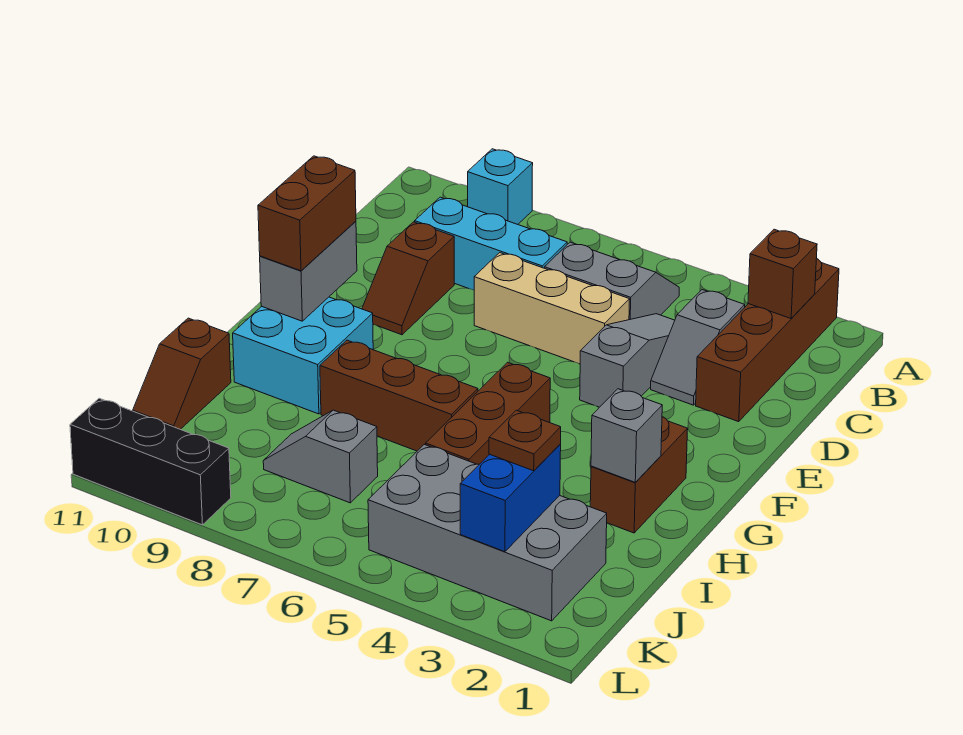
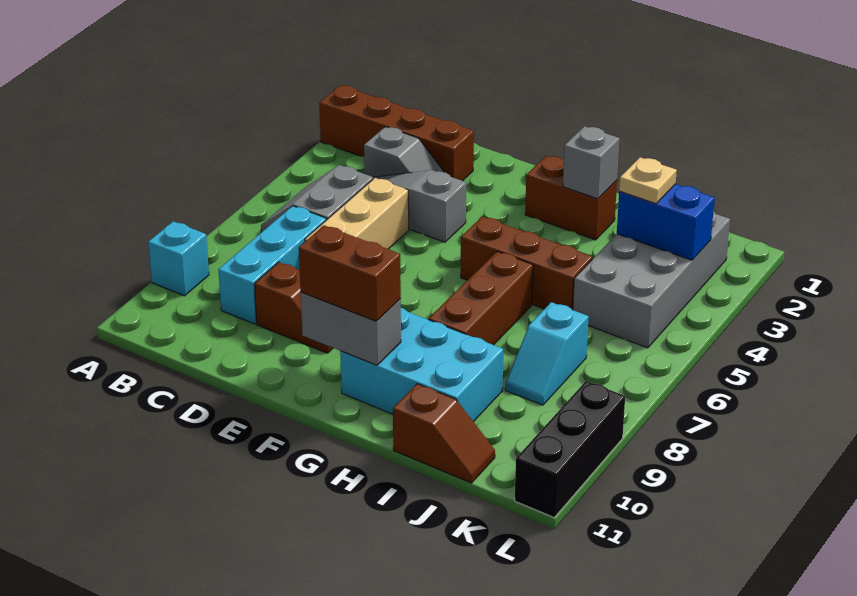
brown 1x1 brick [748,229,817,318] -> none
cyan 2x2 brick [233,297,373,414] -> cyan 2x3 brick [340,308,503,422]
brown 1x1 plate [489,410,561,471] -> tan 1x1 plate [619,157,677,204]
grey 1x2 slope [263,410,378,503] -> cyan 1x2 slope [505,302,589,405]

